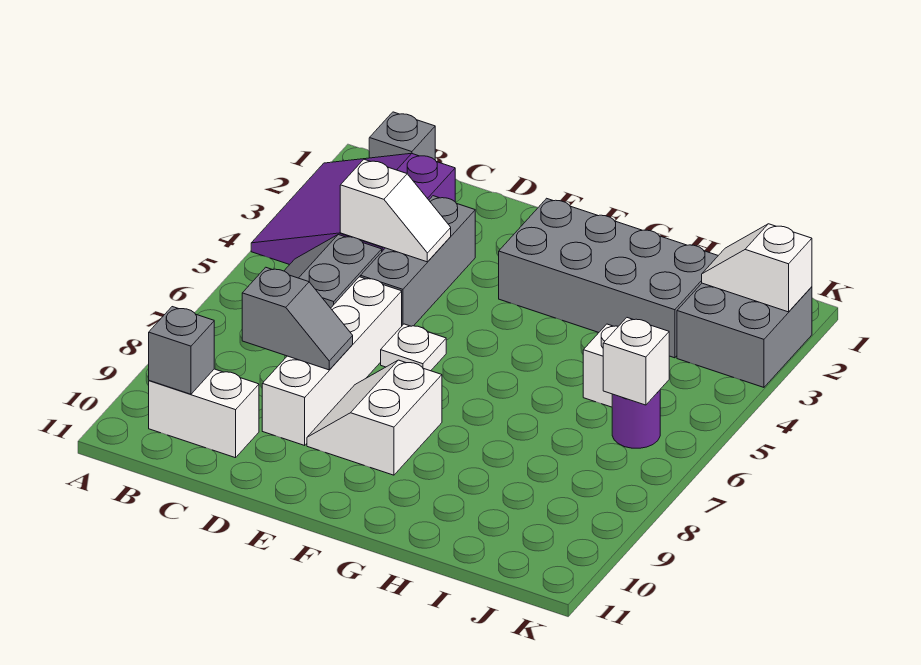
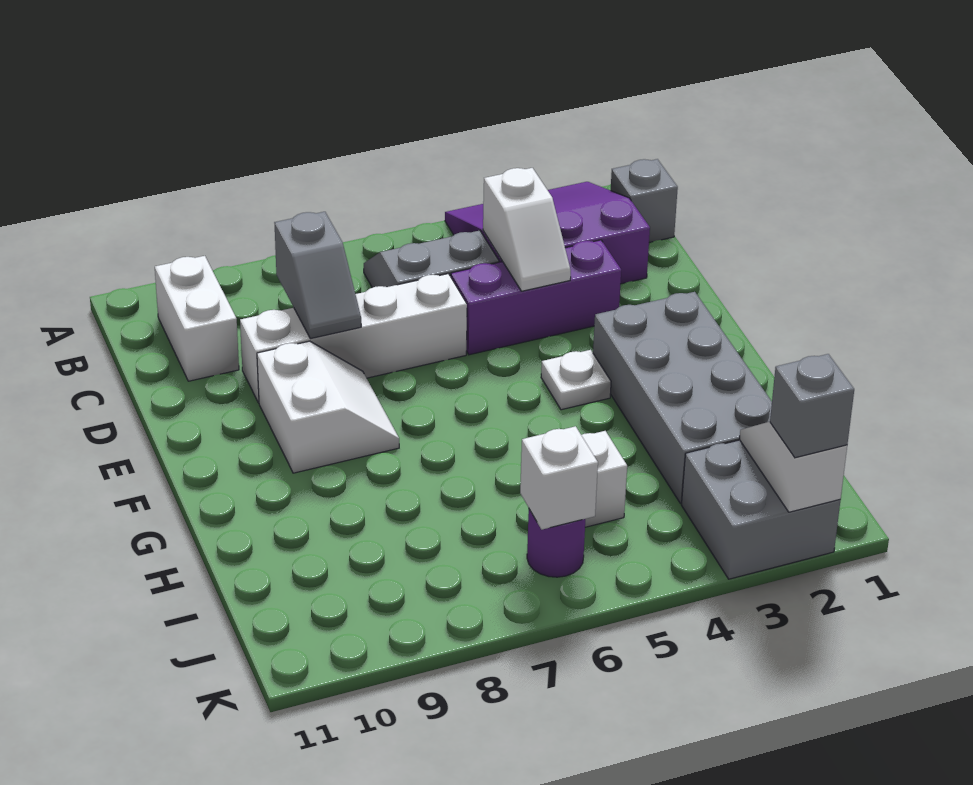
grey 1x1 brick [149,307,214,394] -> grey 1x1 brick moved to [770,354,854,458]
grey 1x3 brick [360,196,475,326] -> purple 1x3 brick [451,240,621,355]
white 1x1 plate [381,324,446,371] -> white 1x1 plate moved to [541,350,611,410]
white 2x2 slope [307,360,442,475] -> white 2x2 slope turned to [257,341,399,473]

